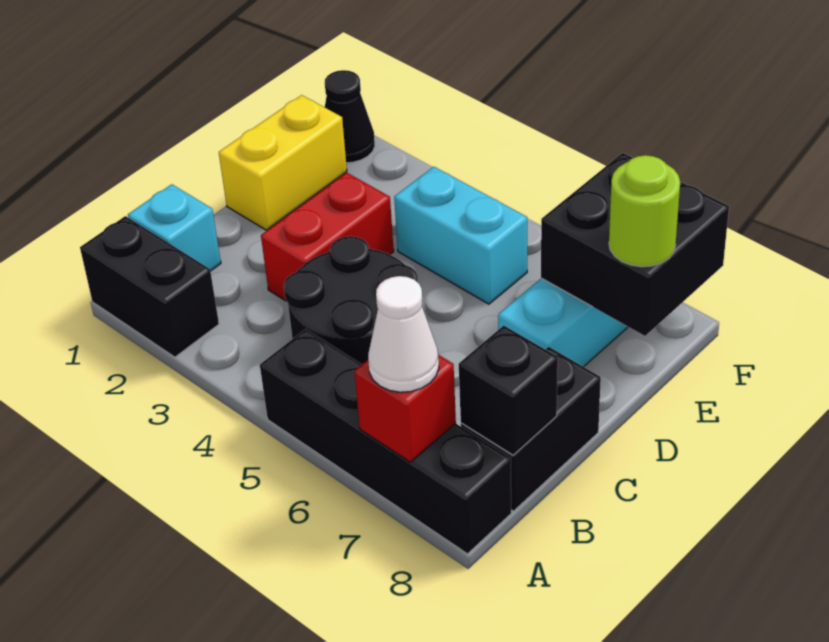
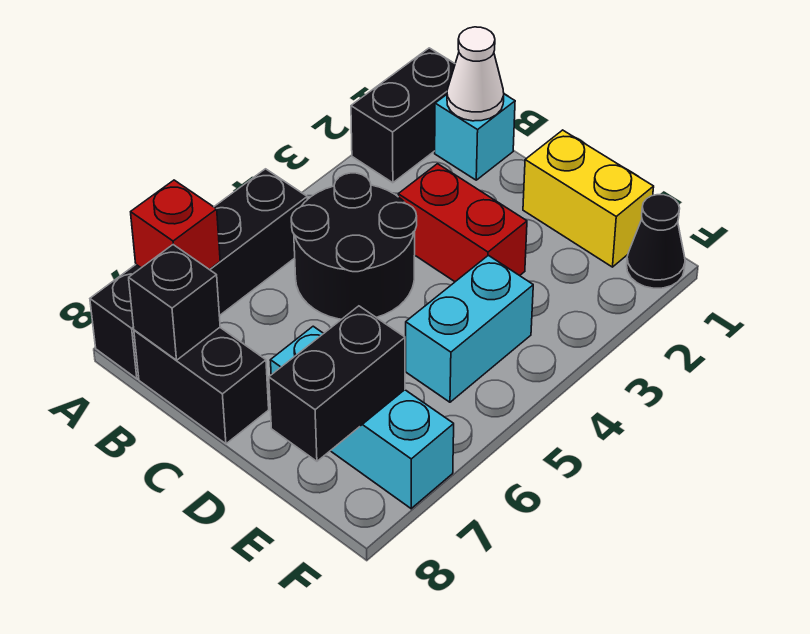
white 1x1 cone [368,276,439,392] -> white 1x1 cone moved to [447,27,504,121]
black 2x2 brick [541,153,729,336] -> black 1x2 brick [269,306,405,461]
lime 1x1 round brick [609,155,680,267] -> none

